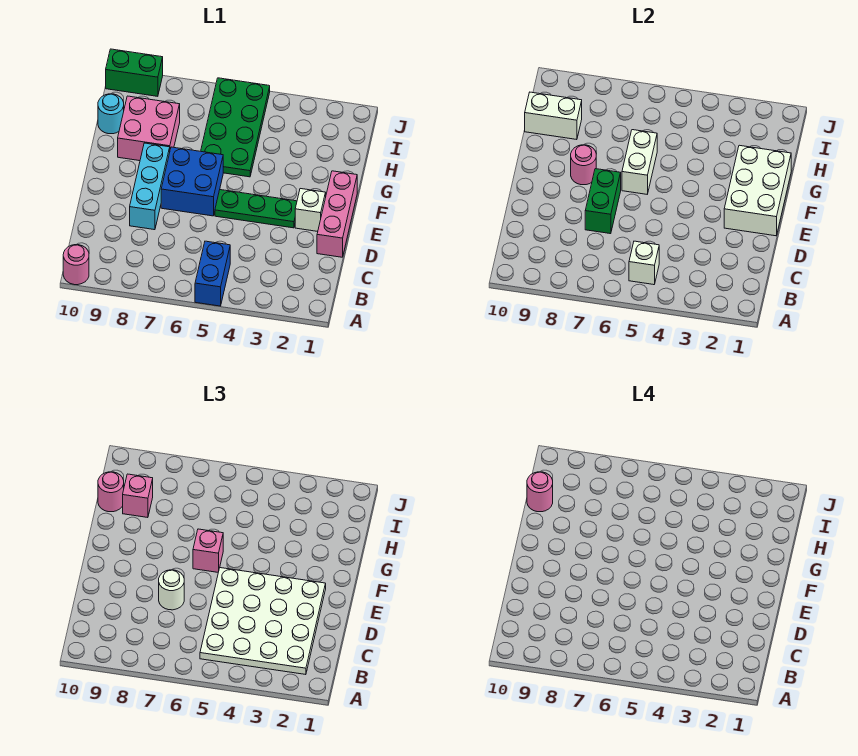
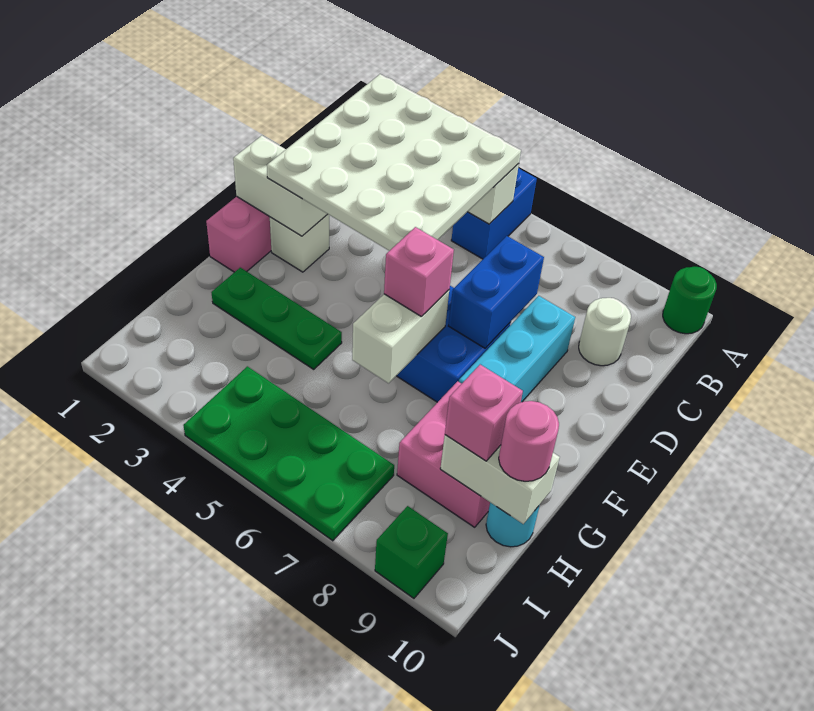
pink 1x1 round brick [63,245,89,285] -> green 1x1 round brick [663,267,717,334]
green 1x2 brick [585,169,621,234] -> blue 1x2 brick [449,236,544,348]
white 1x1 round brick [159,570,184,610] -> white 1x1 round brick moved to [579,298,631,366]
white 2x3 brick [724,145,791,236] -> white 1x2 brick [233,136,327,236]
green 1x3 plate [215,190,297,228] -> green 1x3 plate moved to [211,268,342,369]
pink 1x1 round brick [571,145,596,185] -> none
green 2x4 plate [201,78,270,177] -> green 2x4 plate turned to [183,366,394,541]
pink 1x1 round brick [527,472,553,512] -> none
green 1x2 brick [106,49,163,96] -> green 1x1 brick [375,506,448,598]

